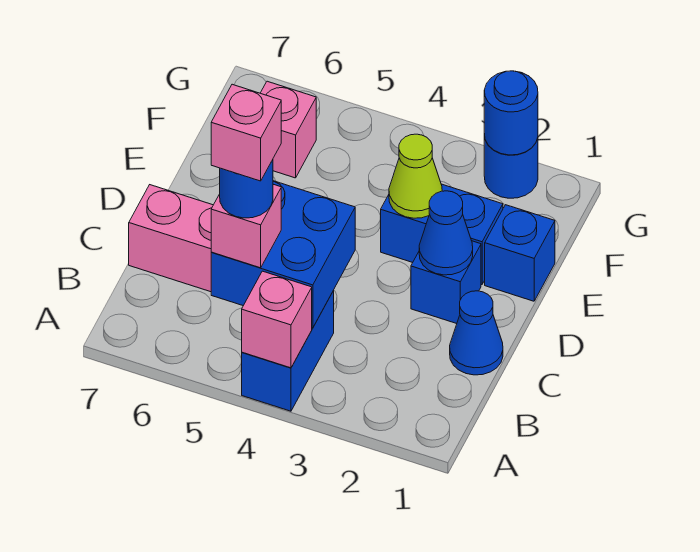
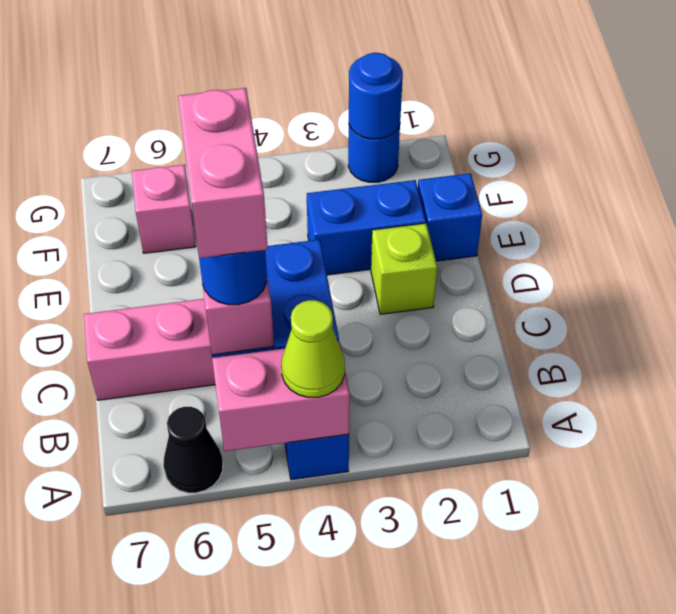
pink 1x1 brick [242,271,312,368] -> pink 1x2 brick [212,341,350,451]
none -> black 1x1 cone [163,407,223,493]
pink 1x1 brick [211,84,281,181] -> pink 1x2 brick [178,88,268,258]
blue 1x1 cone [450,291,503,375] -> none
blue 1x1 brick [411,241,481,324] -> lime 1x1 brick [371,224,437,314]
blue 1x1 cone [419,191,473,275] -> none
lime 1x1 cone [389,134,442,218] -> lime 1x1 cone moved to [281,300,345,397]

